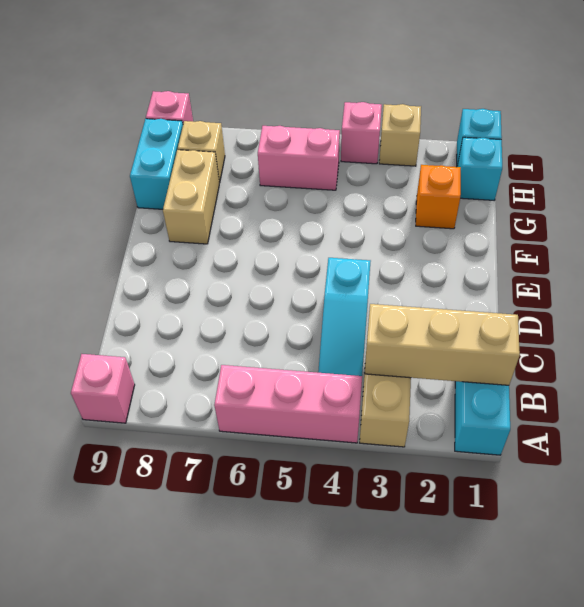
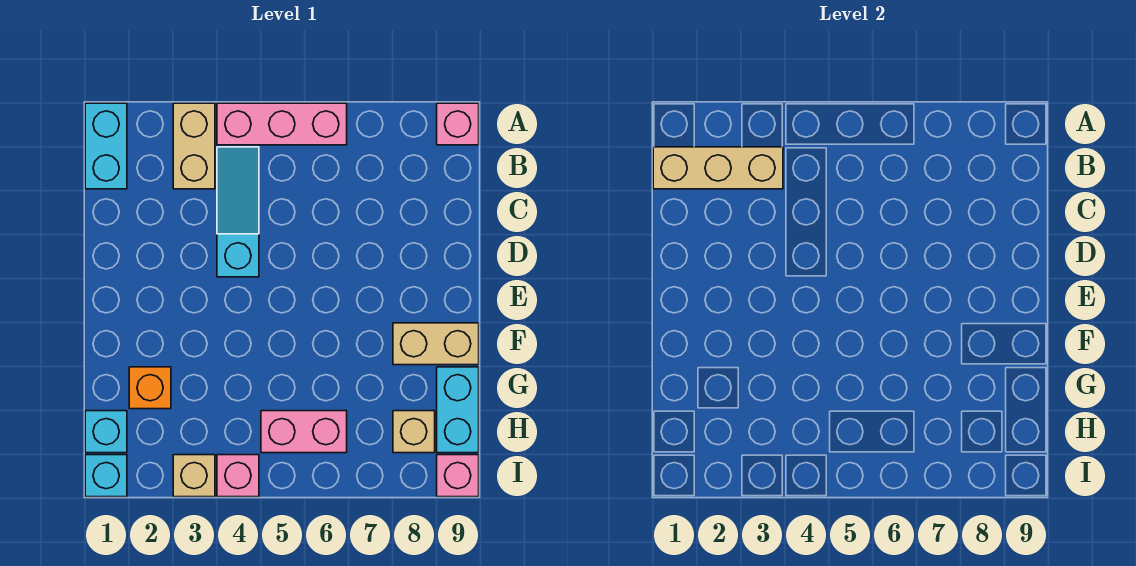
tan 1x2 brick [163,150,219,244] -> tan 1x2 brick turned to [393,323,479,365]

